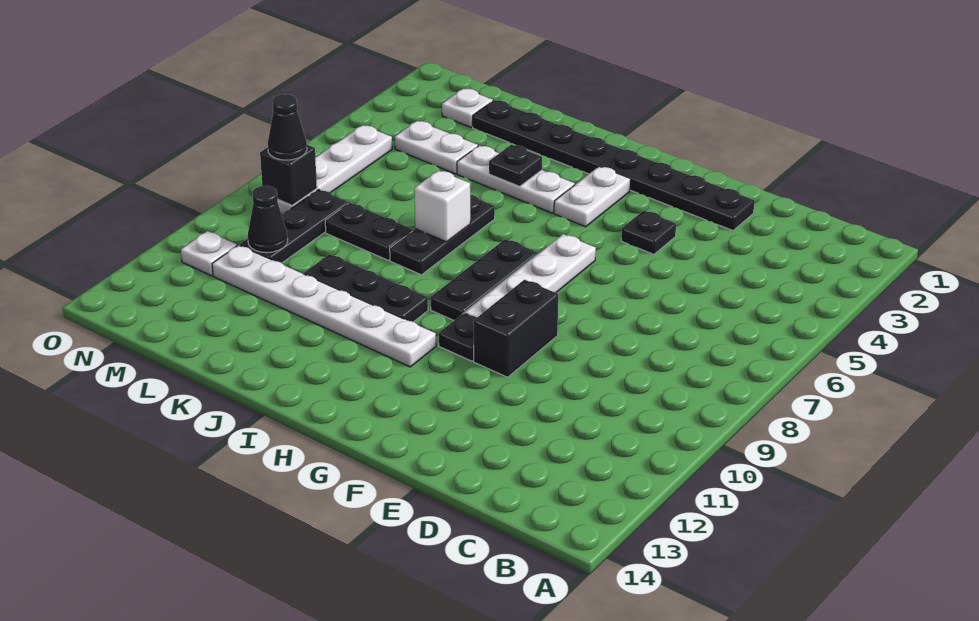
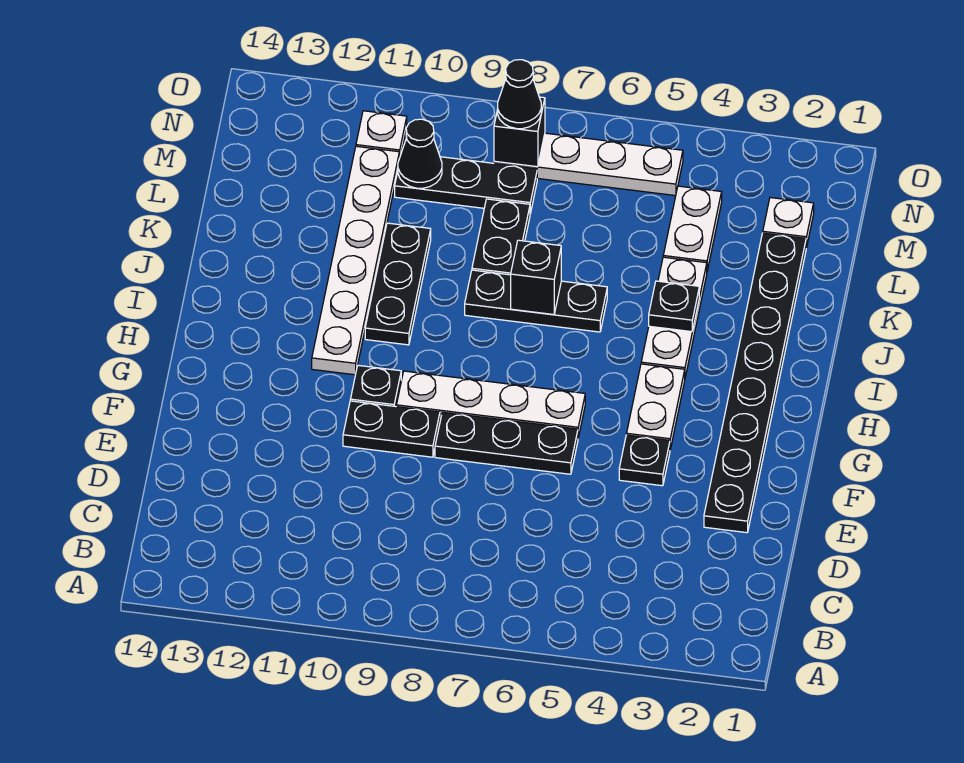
black 1x2 brick [474,280,558,377] -> black 1x2 plate [343,401,440,457]
white 1x2 plate [554,166,631,227] -> white 1x2 plate turned to [627,364,685,449]
black 1x3 plate [431,239,537,320] -> black 1x3 plate moved to [435,412,578,474]
white 1x1 brick [414,170,470,242] -> black 1x1 brick [511,240,561,315]

